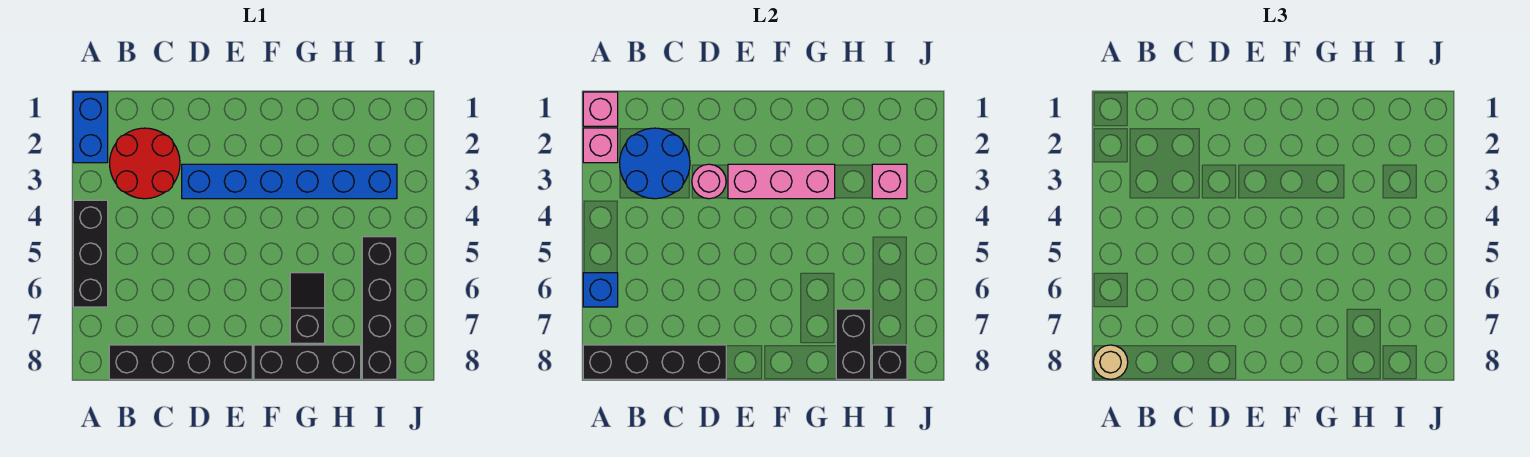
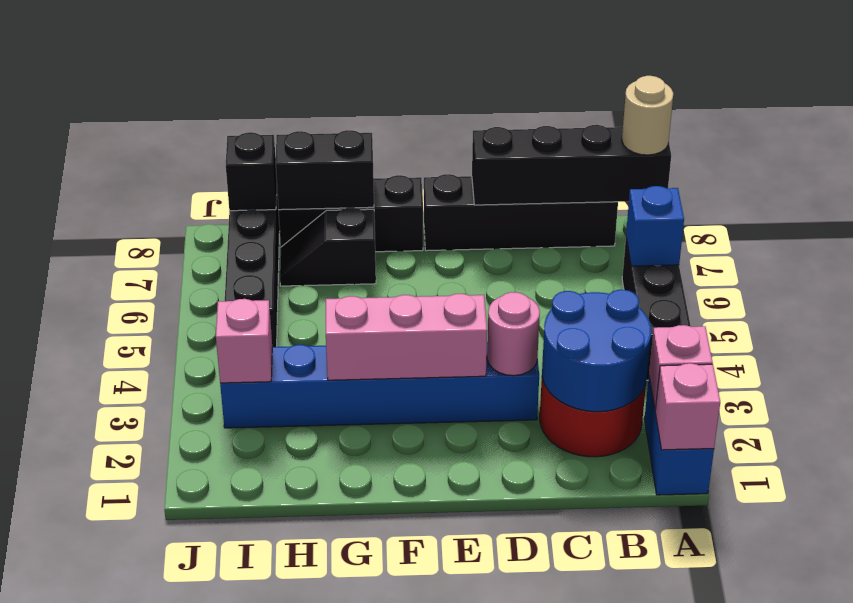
black 1x2 slope [290,273,325,343] -> black 1x2 slope turned to [280,207,376,286]
black 1x2 brick [836,309,871,379] -> black 1x2 brick turned to [276,130,374,210]

